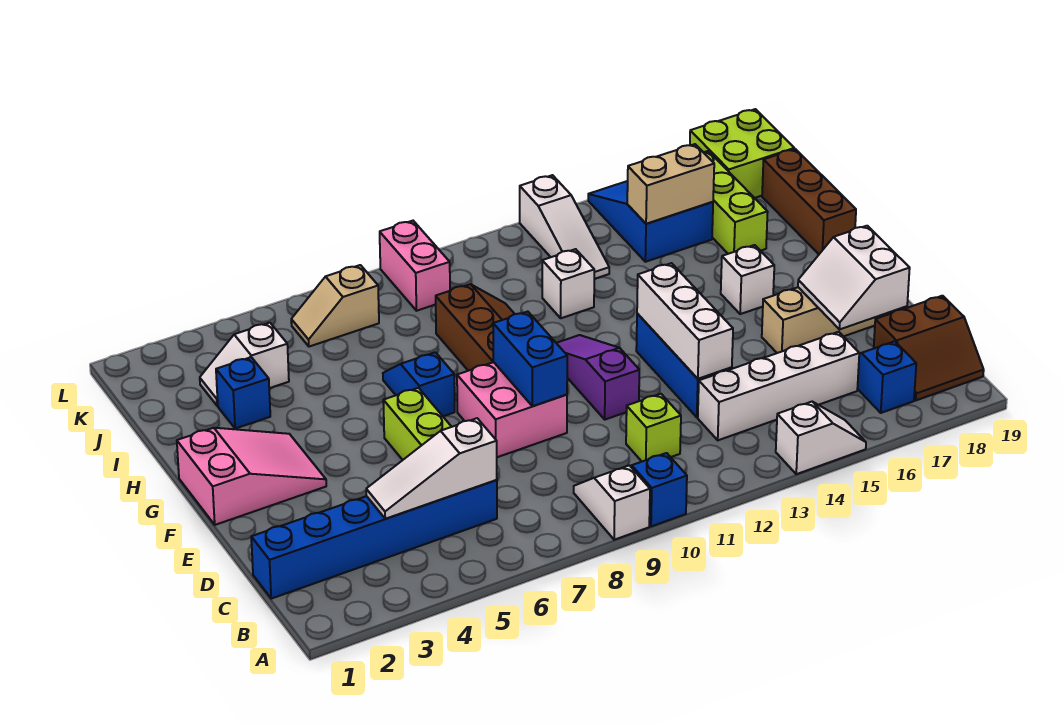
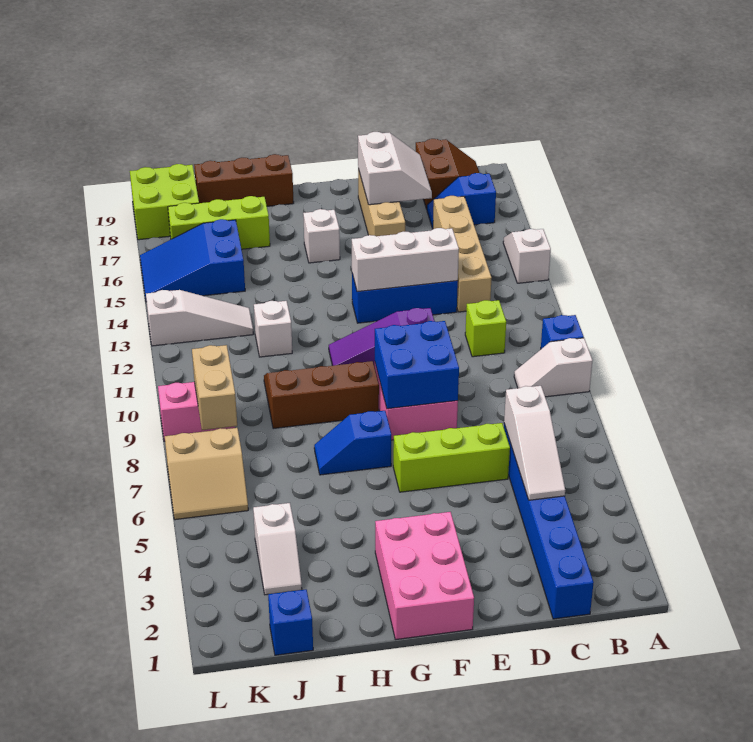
white 1x4 brick [698,332,859,440] -> tan 1x4 brick [433,196,492,312]
white 2x2 slope [798,226,910,330] -> white 2x2 slope turned to [358,132,432,205]
blue 1x2 brick [493,312,567,406] -> blue 2x2 brick [375,321,459,409]
pink 2x3 slope [177,428,326,525] -> pink 2x3 brick [375,512,474,640]
blue 1x1 brick [216,357,270,429] -> blue 1x1 brick moved to [268,590,313,655]
tan 1x2 brick [627,144,714,224] -> tan 1x2 brick moved to [192,345,237,430]
tan 1x2 slope [291,265,379,347] -> tan 2x2 slope [165,428,248,520]

